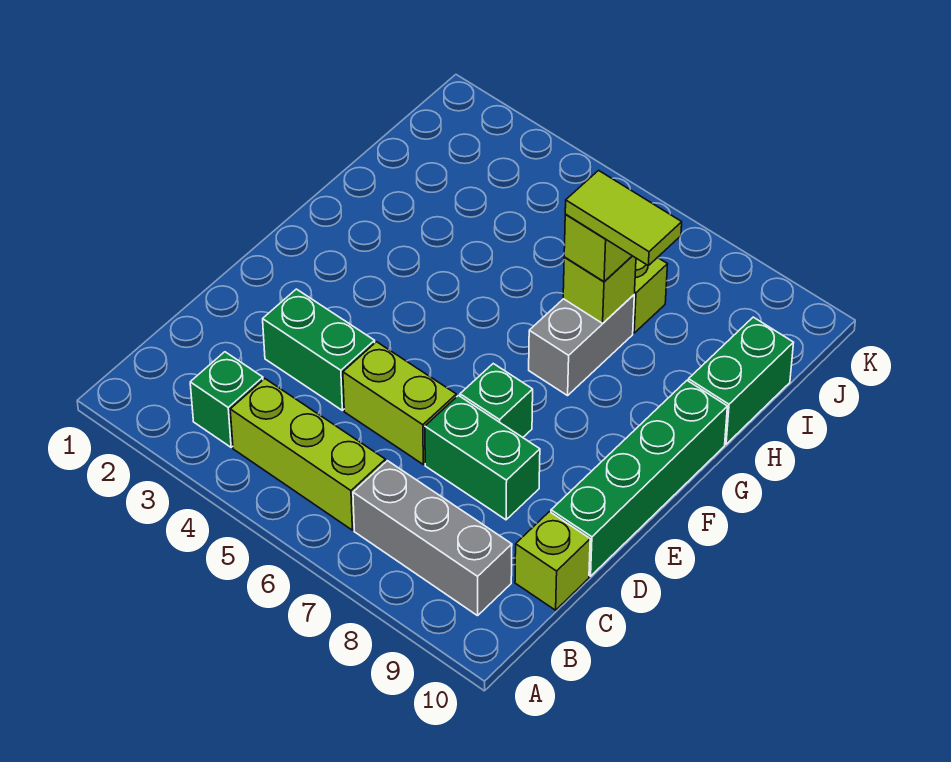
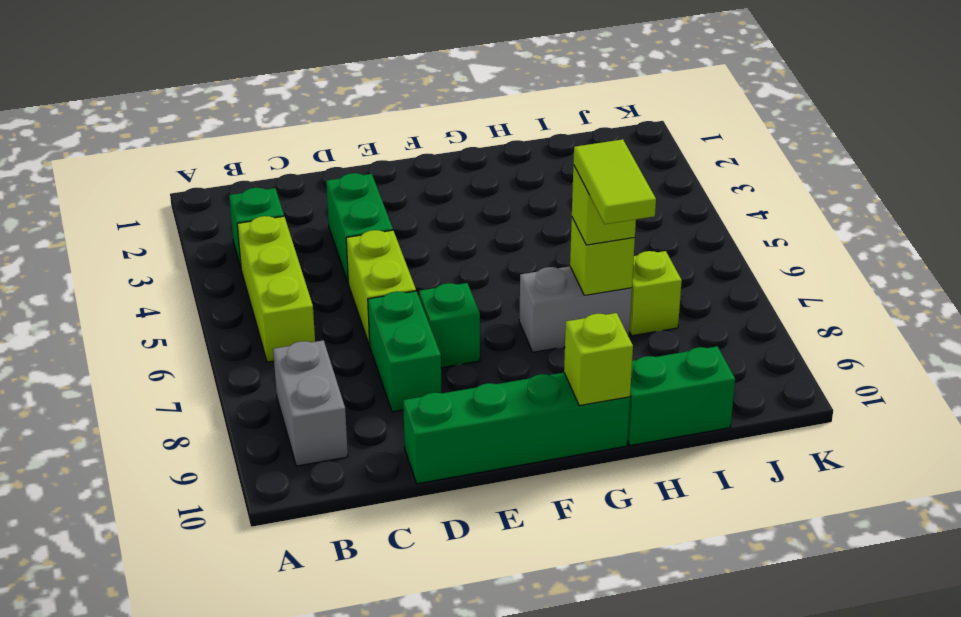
grey 1x3 brick [353,461,512,616] -> grey 1x2 brick [273,340,348,466]
lime 1x1 brick [515,512,590,610] -> lime 1x1 brick moved to [564,313,633,406]

